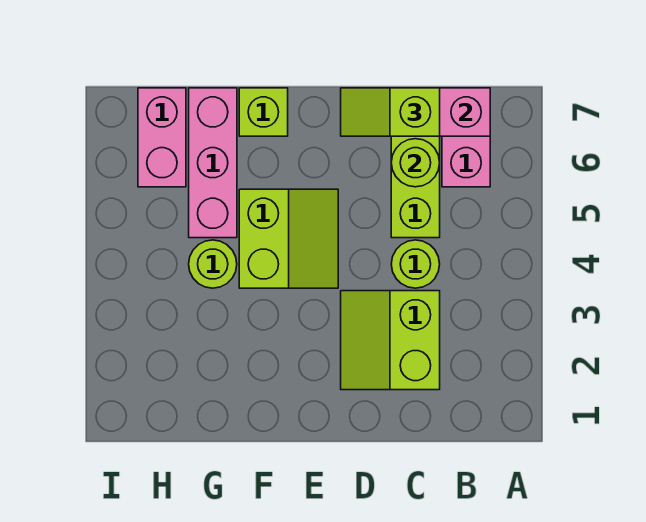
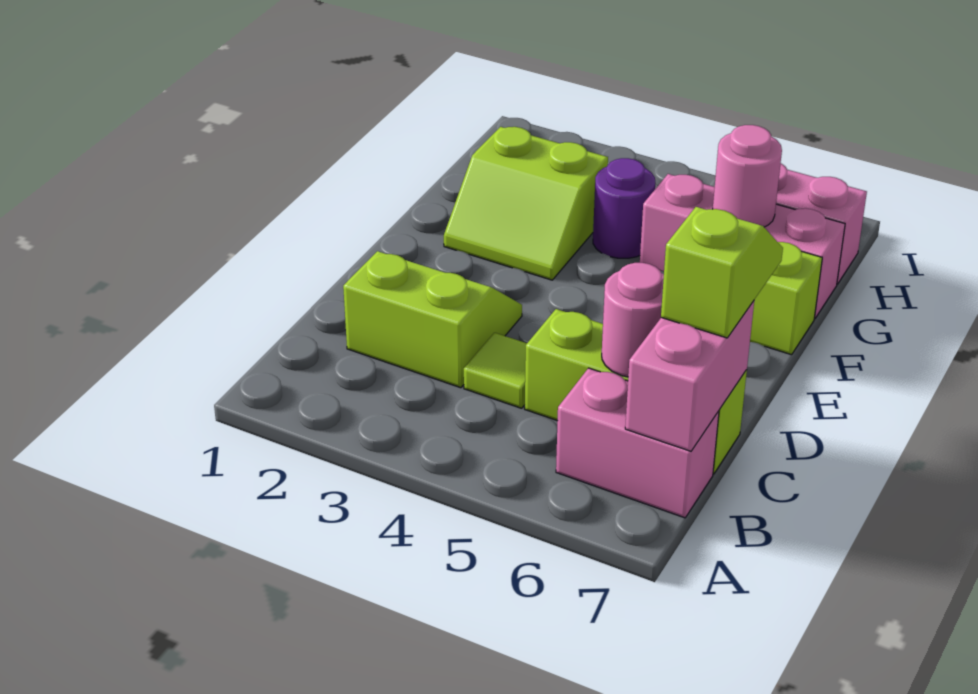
lime 1x1 round brick [391,240,440,288] -> lime 1x1 tile [464,333,527,408]
lime 1x1 round brick [391,139,440,187] -> pink 1x1 round brick [602,263,664,377]
lime 2x2 slope [239,189,338,288] -> lime 2x2 slope moved to [444,127,608,280]
lime 1x1 round brick [189,240,237,288] -> purple 1x1 round brick [593,158,655,258]
none -> pink 1x1 round brick [713,125,782,227]

